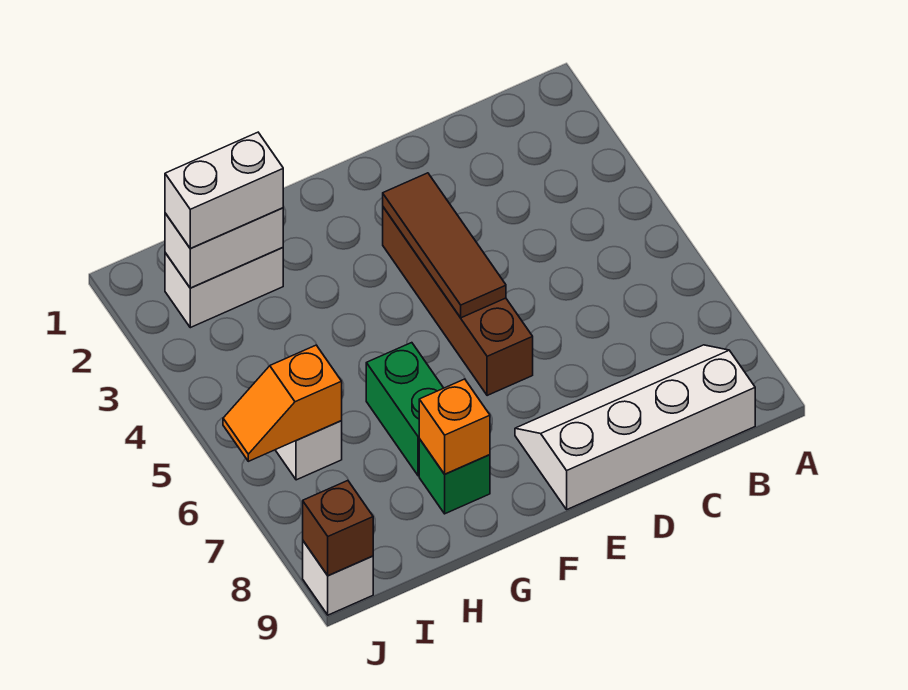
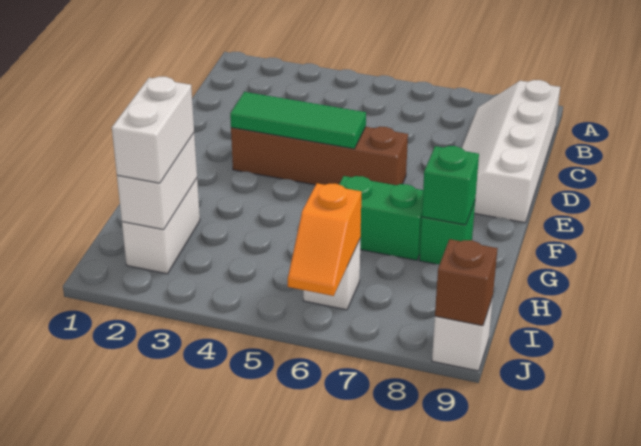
brown 1x3 tile [383,173,506,318] -> green 1x3 tile [230,92,366,149]
orange 1x1 brick [419,379,490,474] -> green 1x1 brick [422,146,479,225]

